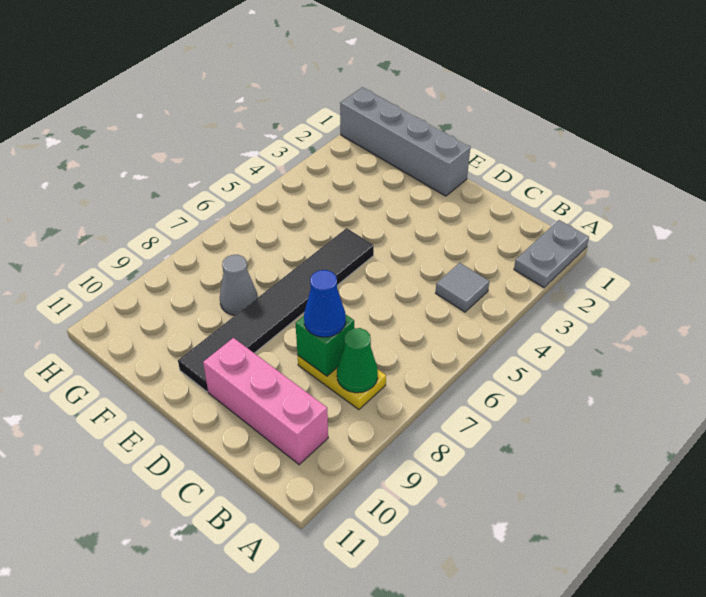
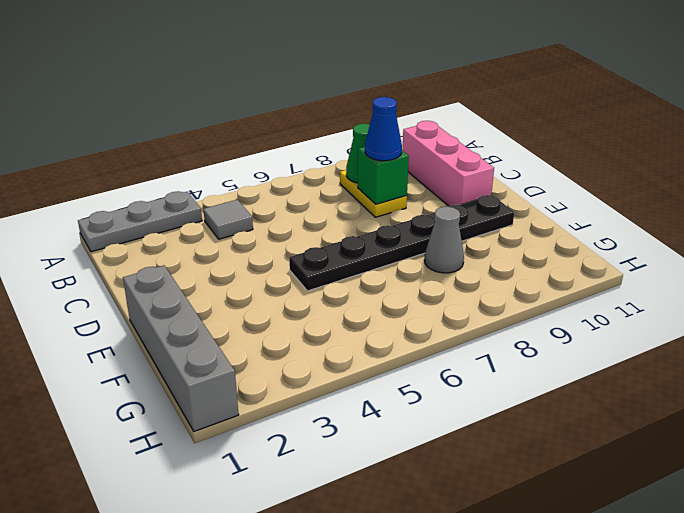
grey 1x2 plate [514,220,589,288] -> grey 1x3 plate [78,191,202,252]
black 1x6 tile [178,228,374,392] -> black 1x6 plate [289,195,514,291]

